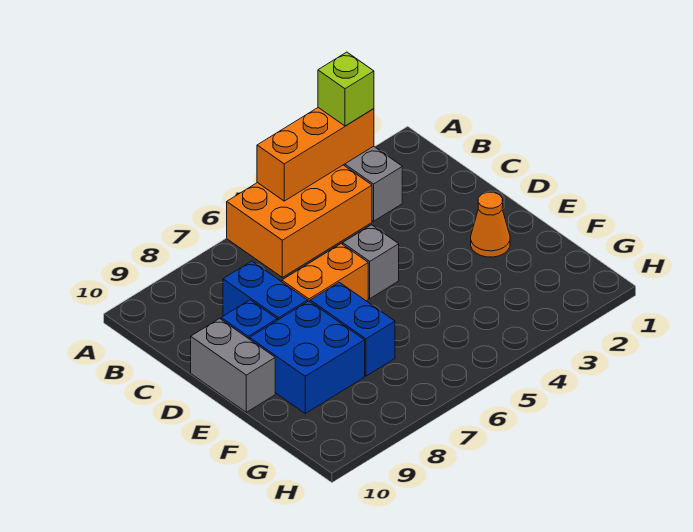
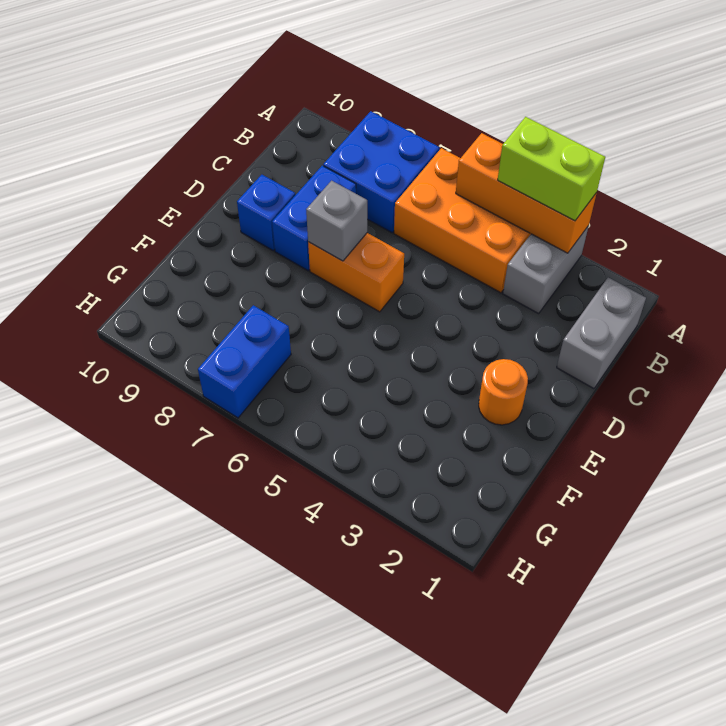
lime 1x1 brick [318,52,374,126] -> lime 1x2 brick [498,117,605,221]
grey 1x1 brick [343,225,399,299] -> grey 1x1 brick moved to [306,181,367,261]
grey 1x2 brick [191,319,275,412] -> grey 1x2 brick moved to [557,278,646,389]
orange 1x1 cone [471,192,510,257] -> orange 1x1 round brick [479,359,528,425]
blue 1x2 brick [310,282,395,376] -> blue 1x2 brick moved to [198,305,291,418]
blue 2x2 brick [250,301,365,413] -> blue 2x2 brick moved to [323,111,440,233]

